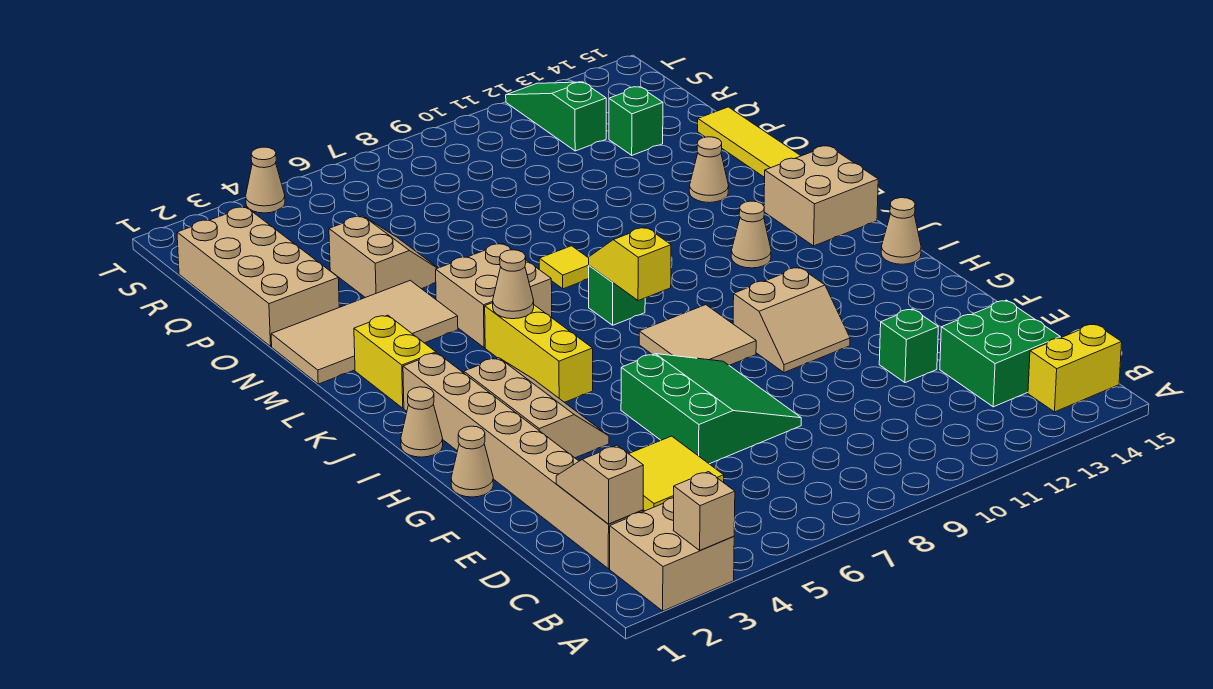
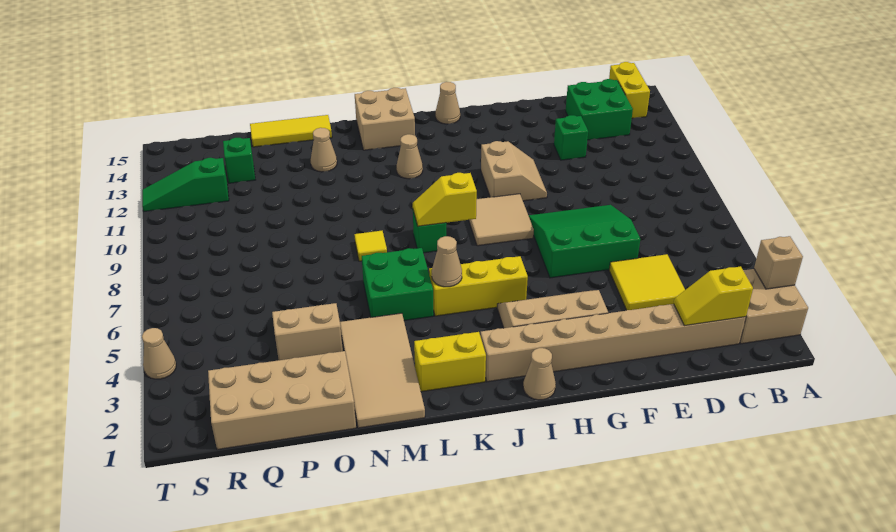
tan 1x2 slope [556,445,643,524] -> yellow 1x2 slope [674,266,753,326]
tan 1x1 cone [451,426,493,497] -> none
tan 2x2 brick [436,243,552,348] -> green 2x2 brick [362,248,434,321]

